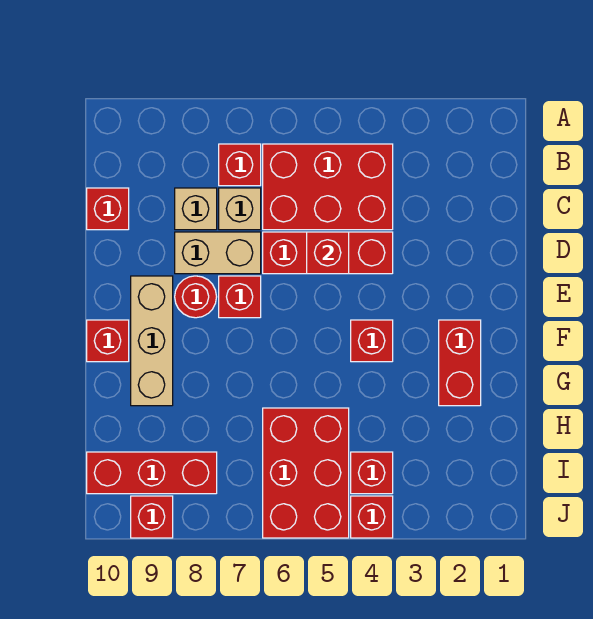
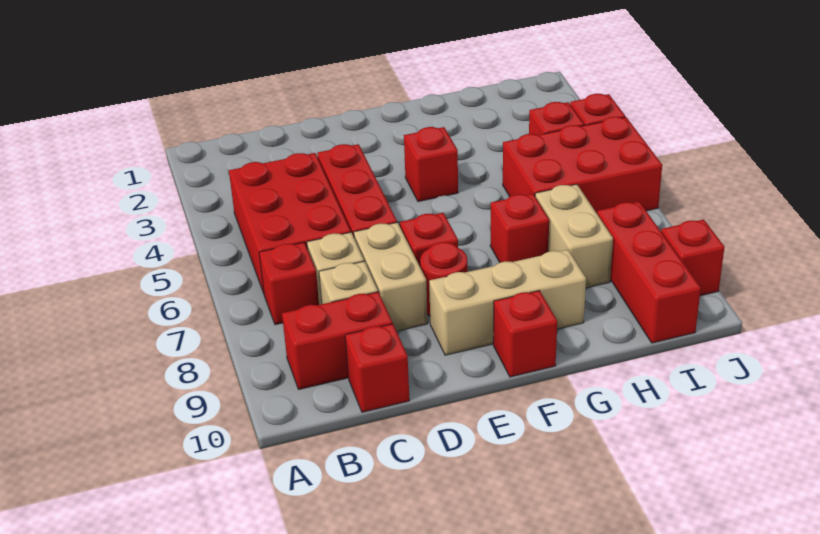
red 1x1 brick [307,232,349,274] -> red 1x1 brick moved to [490,194,549,263]
red 1x2 brick [439,320,481,406] -> red 1x2 brick moved to [282,292,392,389]
none -> tan 1x2 brick [535,184,613,288]

